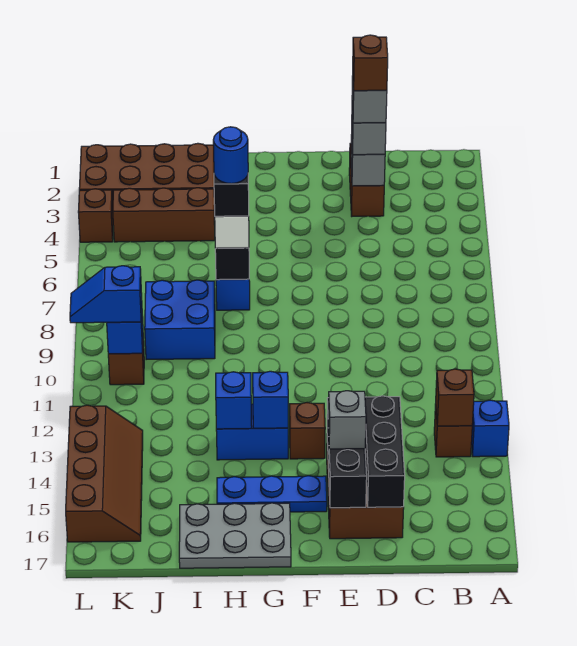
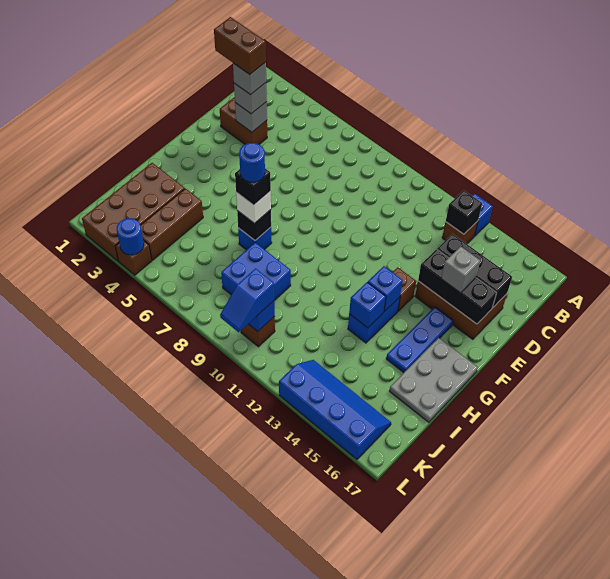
brown 1x1 brick [436,369,474,426] -> black 1x1 brick [446,190,482,234]
brown 1x1 brick [353,35,388,91] -> brown 1x2 brick [214,17,266,74]
brown 2x4 slope [66,405,143,542] -> blue 2x4 slope [279,360,391,459]
none -> blue 1x1 round brick [117,218,144,255]

